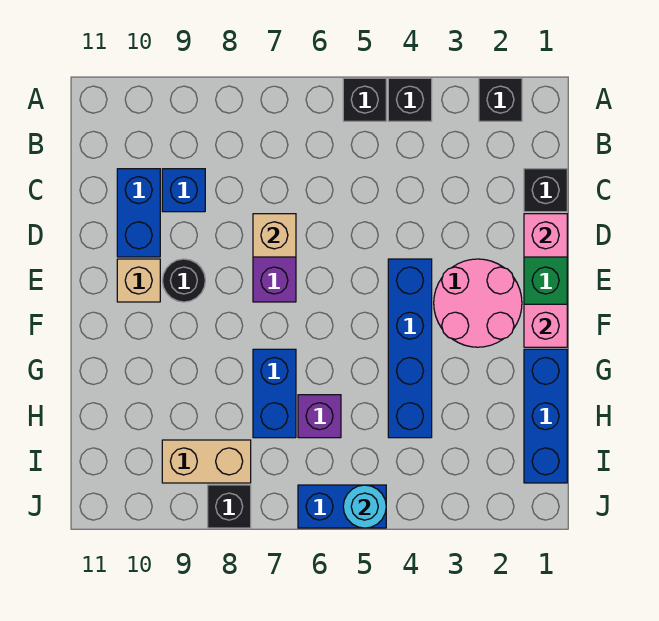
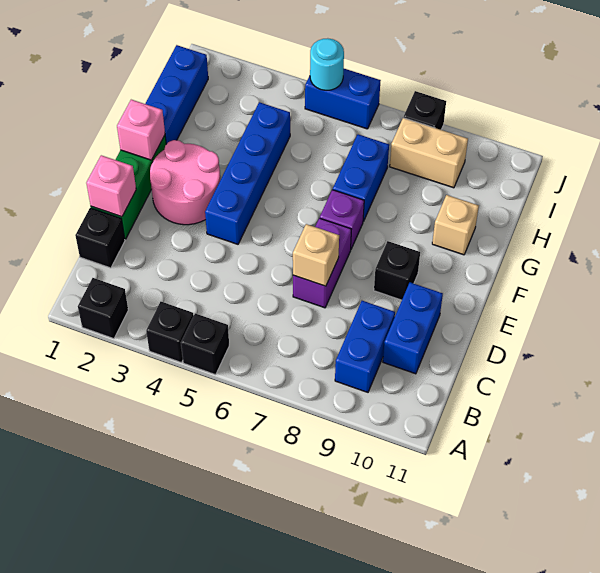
blue 1x1 brick [162,169,205,212] -> blue 1x2 brick [335,301,395,392]
black 1x1 round brick [162,259,205,302] -> black 1x1 brick [374,241,420,300]
tan 1x1 brick [117,259,160,302] -> tan 1x1 brick moved to [432,195,479,255]
purple 1x1 brick [298,395,341,438] -> purple 1x1 brick moved to [320,190,364,249]

